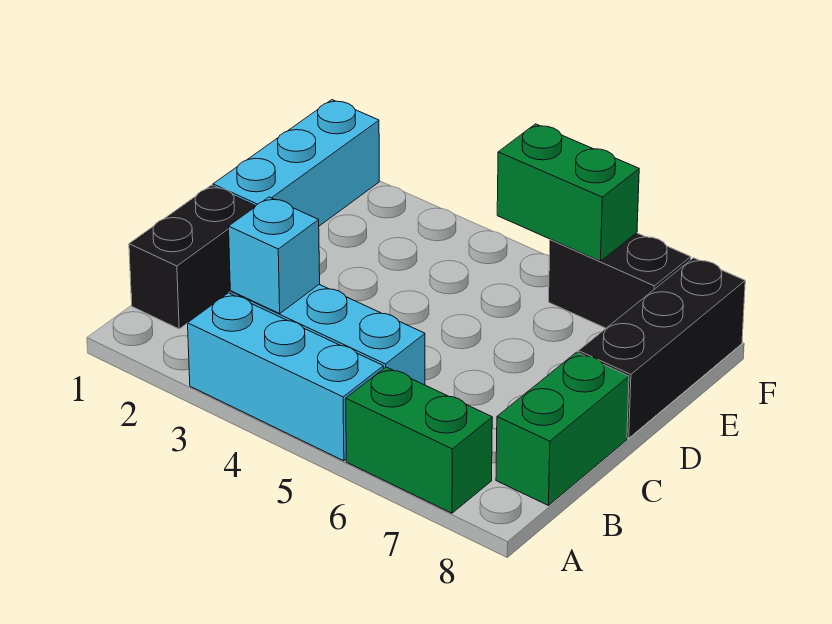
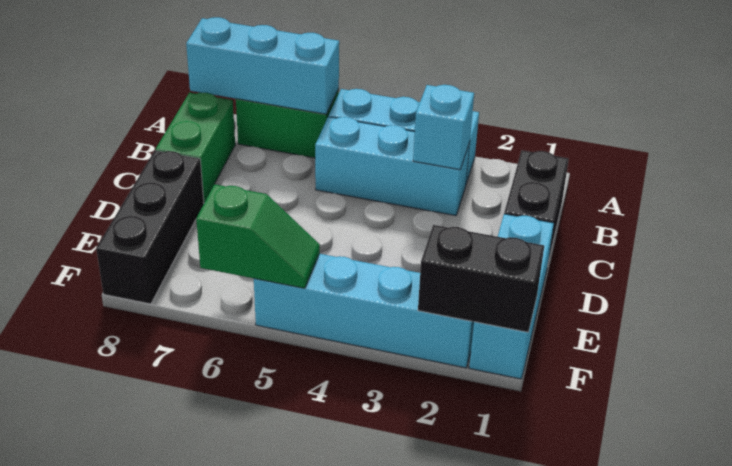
none -> cyan 1x3 brick [186,17,339,114]
none -> cyan 1x4 brick [254,254,474,368]
green 1x2 brick [497,124,639,261] -> green 1x2 slope [196,184,320,288]
black 1x2 brick [549,233,691,328] -> black 1x2 brick moved to [418,225,544,332]

